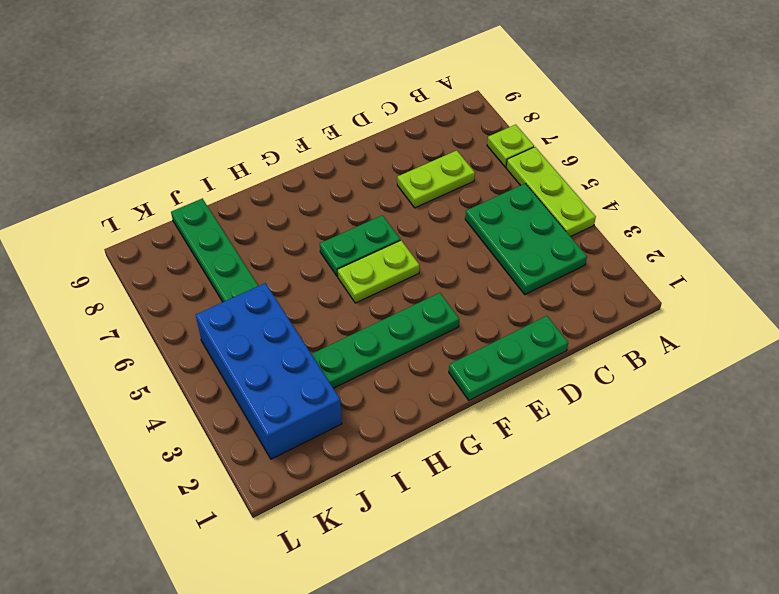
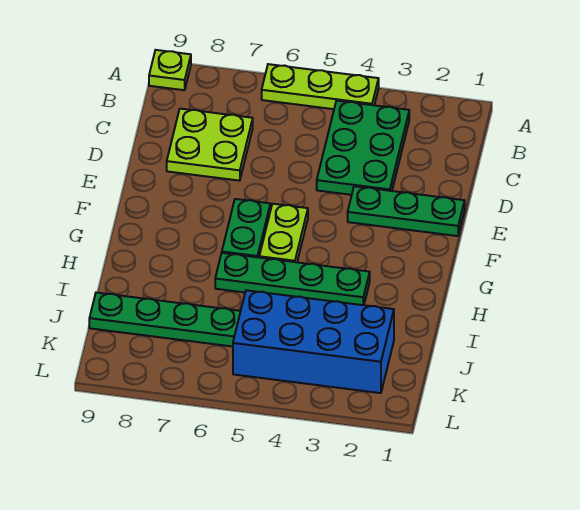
lime 1x1 plate [487,124,534,167] -> lime 1x1 plate moved to [149,50,191,90]
green 2x3 plate [465,183,587,294] -> green 2x3 plate turned to [317,101,409,195]
lime 1x2 plate [397,150,475,208] -> lime 2x2 plate [167,109,253,181]
green 1x3 plate [449,316,568,400] -> green 1x3 plate turned to [348,186,465,236]
green 1x4 plate [312,293,459,388] -> green 1x4 plate turned to [215,253,370,305]

